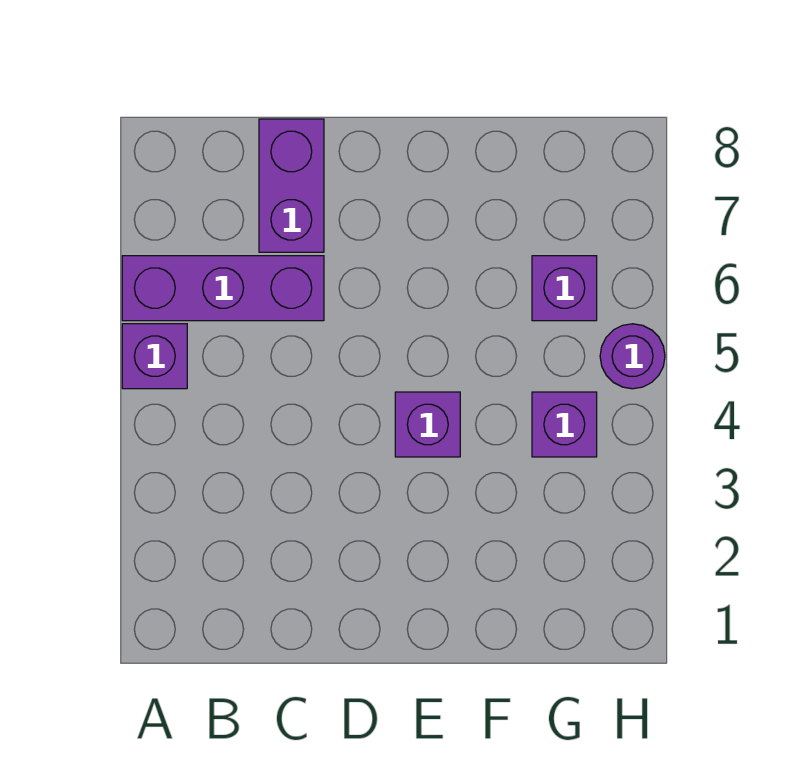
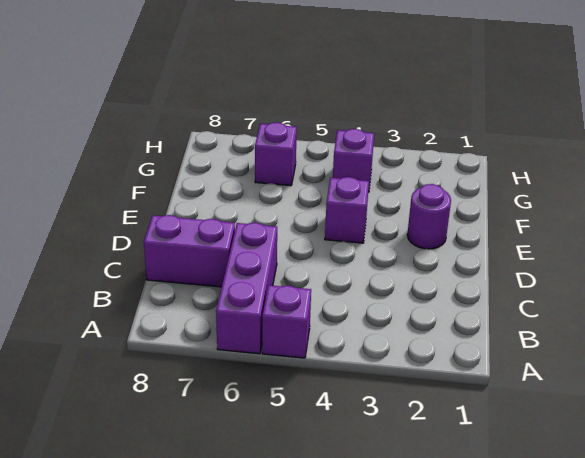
purple 1x1 round brick [600,324,665,389] -> purple 1x1 round brick moved to [407,184,451,249]

